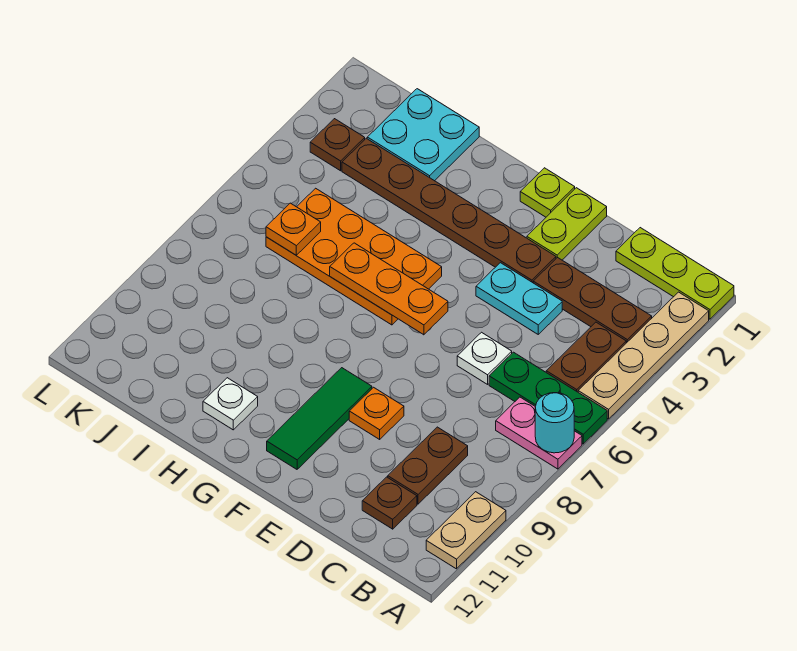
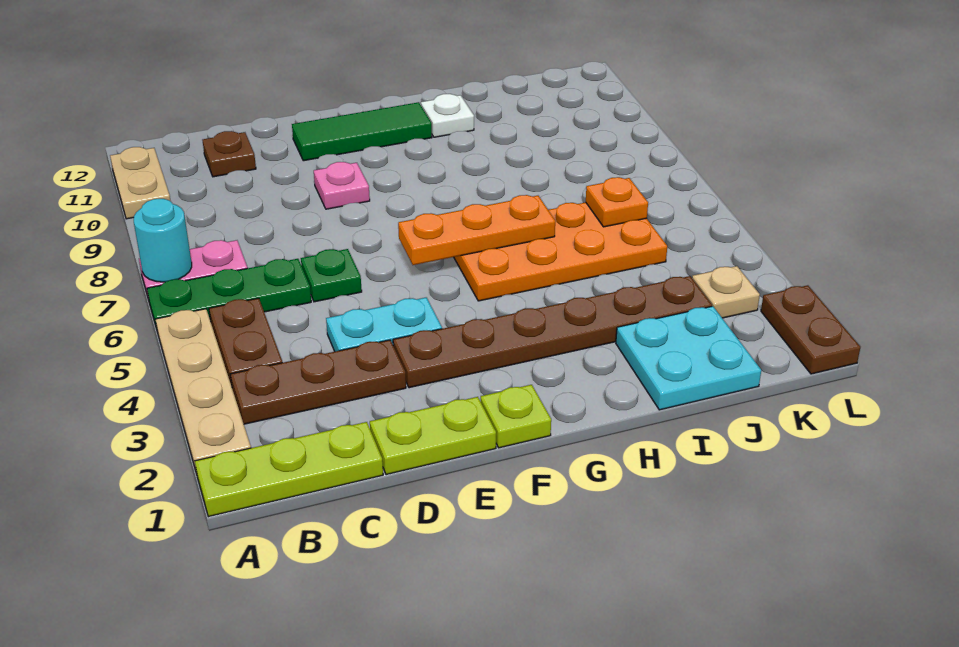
brown 1x2 plate [388,427,468,504] -> brown 1x2 plate moved to [761,285,860,374]
white 1x1 plate [457,332,512,384] -> green 1x1 plate [301,249,362,302]
lime 1x2 plate [527,188,607,260] -> lime 1x2 plate turned to [370,397,496,475]
orange 1x1 plate [349,387,404,439] -> pink 1x1 plate [314,162,370,209]
green 1x3 tile [267,368,372,469] -> green 1x3 tile turned to [292,102,432,161]
brown 1x1 plate [310,119,365,171] -> tan 1x1 plate [692,266,760,318]

